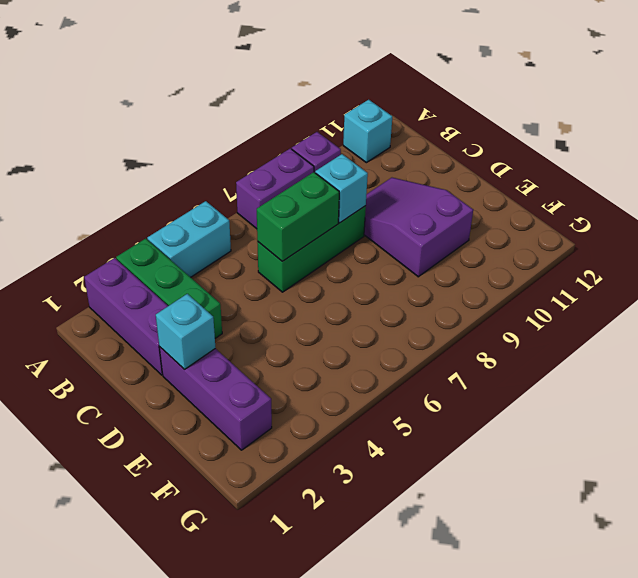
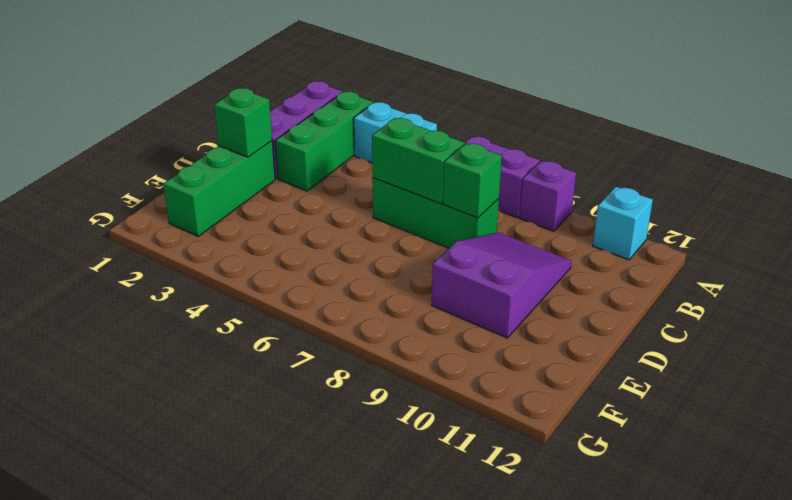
cyan 1x1 brick [315,154,368,223] -> green 1x1 brick [443,143,502,218]
purple 1x3 brick [159,347,272,450] -> green 1x3 brick [163,141,275,236]
cyan 1x1 brick [156,294,215,370] -> green 1x1 brick [214,88,272,157]

